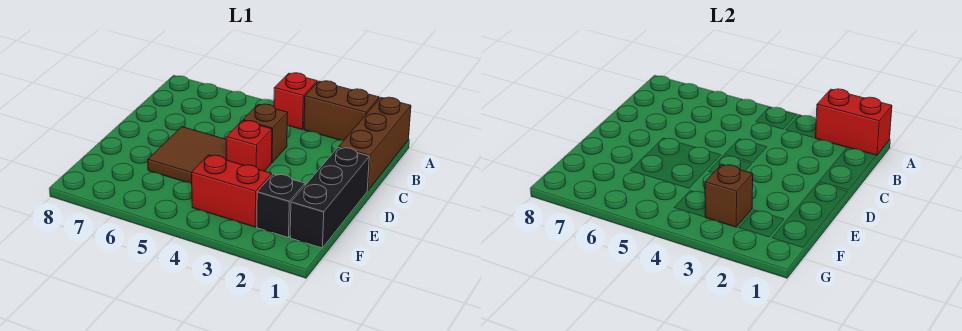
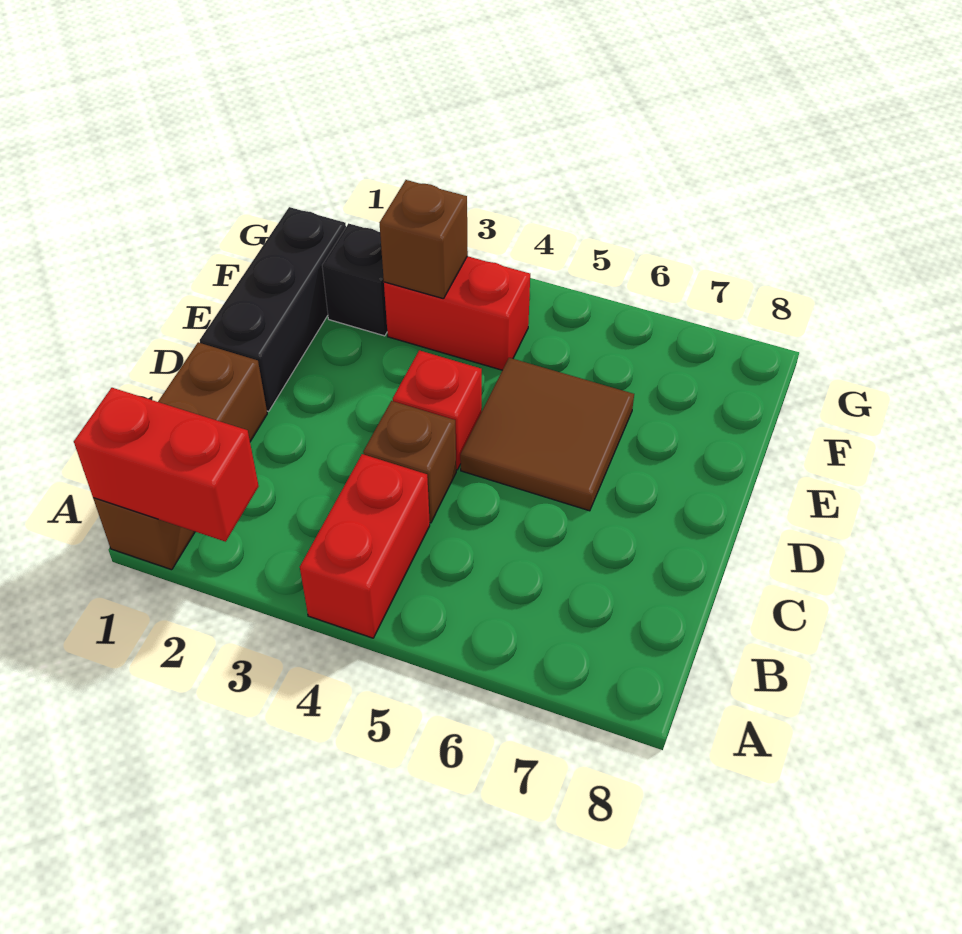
brown 1x2 brick [304,81,379,140] -> none
red 1x1 brick [274,73,317,129] -> red 1x2 brick [300,454,430,638]

